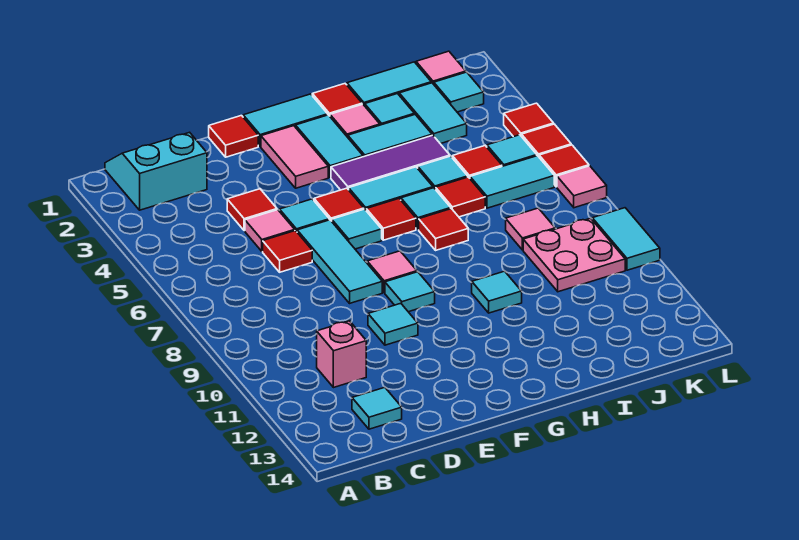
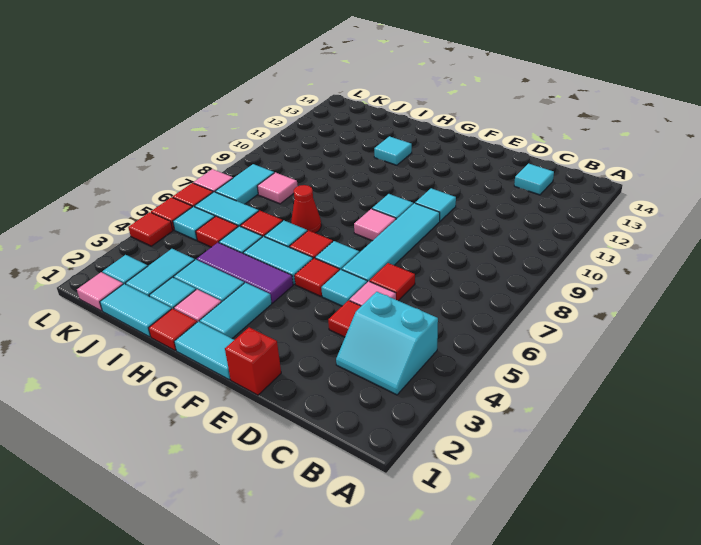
cyan 2x2 slope [105,132,207,210] -> cyan 2x2 slope moved to [336,292,438,395]
pink 1x1 brick [317,321,366,388] -> none
red 1x1 tile [209,116,258,157] -> red 1x1 brick [225,327,281,395]
cyan 1x3 tile [297,220,382,303] -> cyan 1x4 tile [342,203,440,282]
pink 1x2 tile [261,126,328,188] -> none
red 1x1 tile [419,209,468,250] -> red 1x1 cone [291,185,321,233]
cyan 1x1 tile [472,271,522,313] -> cyan 1x1 tile moved to [374,136,412,165]
pink 2x2 plate [523,218,625,292] -> none
cyan 1x2 tile [592,208,660,270] -> cyan 1x2 tile moved to [215,164,274,204]

